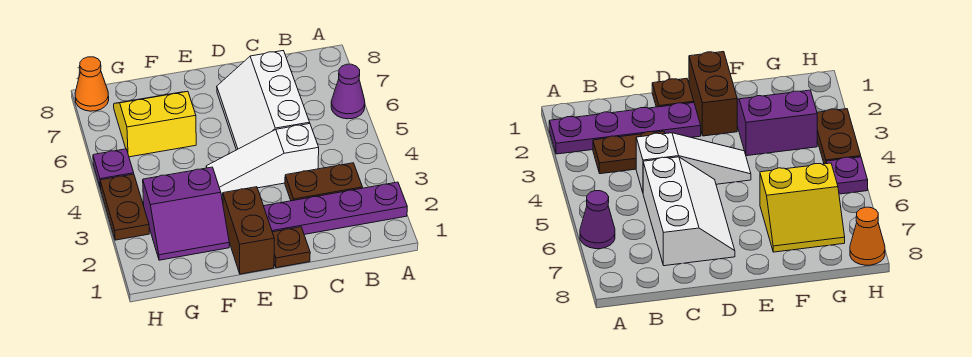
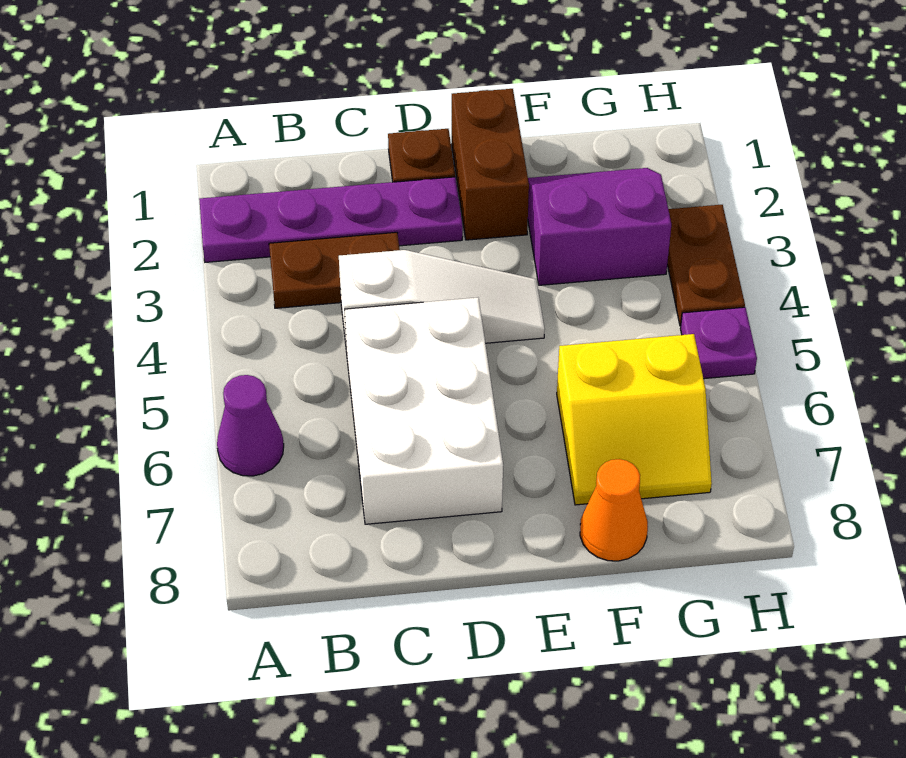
white 2x3 slope [217,51,310,150] -> white 2x3 brick [344,298,503,524]
orange 1x1 cone [75,57,109,111] -> orange 1x1 cone moved to [580,459,648,561]

